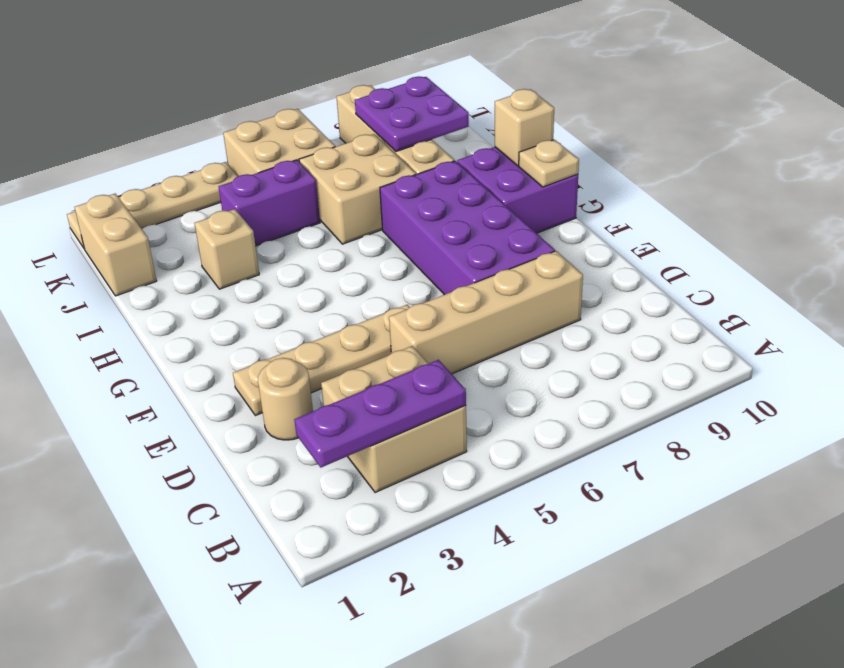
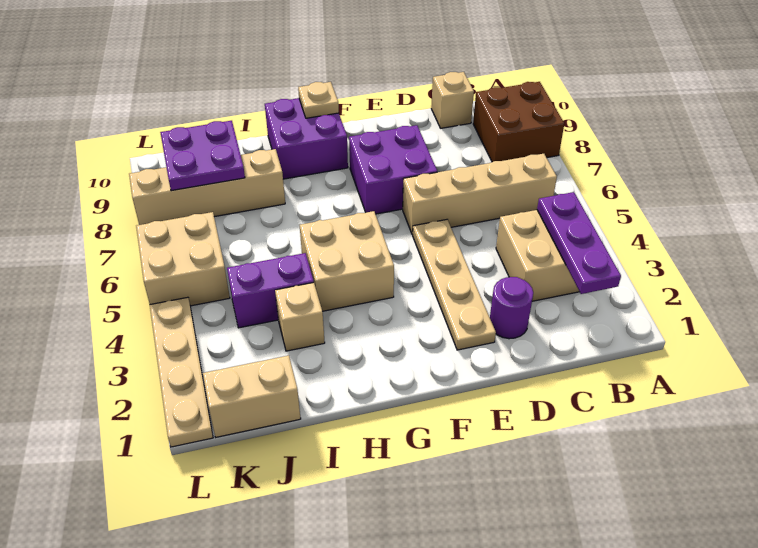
none -> brown 2x2 brick [473,82,564,162]
tan 1x1 round brick [258,358,313,440] -> purple 1x1 round brick [490,277,533,339]
tan 1x4 brick [389,251,583,374] -> tan 1x4 brick turned to [403,154,557,235]
purple 2x4 brick [380,161,555,295] -> purple 2x2 brick [349,125,437,214]
tan 1x1 brick [495,89,554,166] -> tan 1x1 brick moved to [431,72,474,128]
tan 2x2 brick [299,134,416,244] -> tan 2x2 brick moved to [300,211,394,311]
purple 1x2 brick [219,160,320,246] -> purple 1x2 brick turned to [227,253,314,328]

